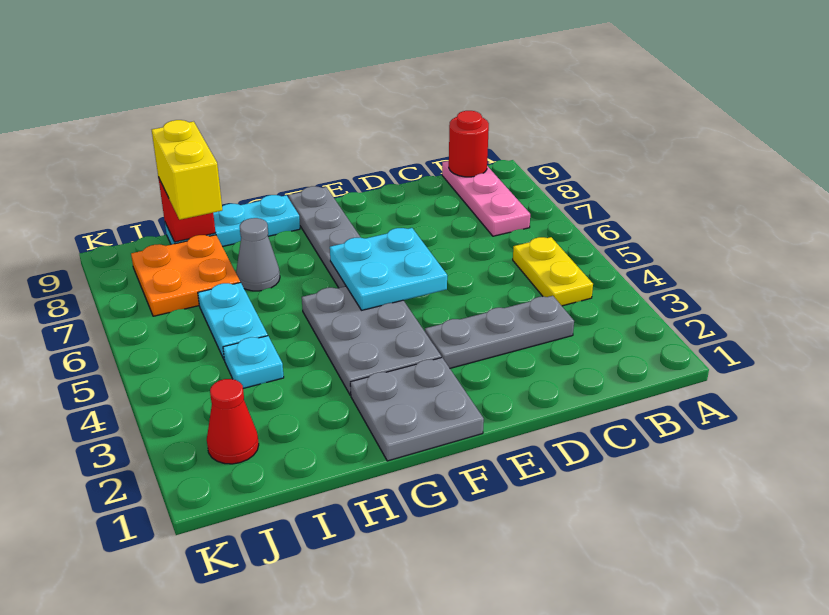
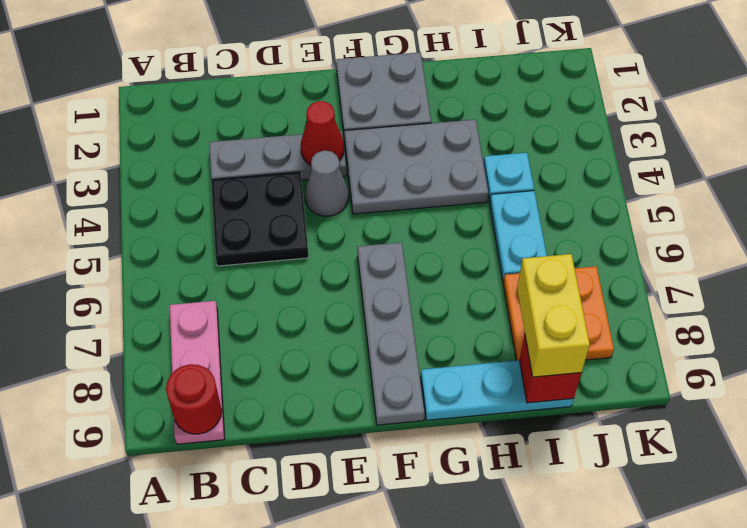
yellow 1x2 plate [513,237,593,306] -> none
none -> black 2x2 plate [211,172,309,266]
cyan 2x2 plate [330,228,447,310] -> none
grey 2x3 plate [302,286,441,395] -> grey 2x3 plate turned to [344,119,488,214]
grey 1x1 cone [236,218,280,291] -> grey 1x1 cone moved to [305,150,349,216]
red 1x1 cone [207,379,259,464] -> red 1x1 cone moved to [301,101,344,165]

